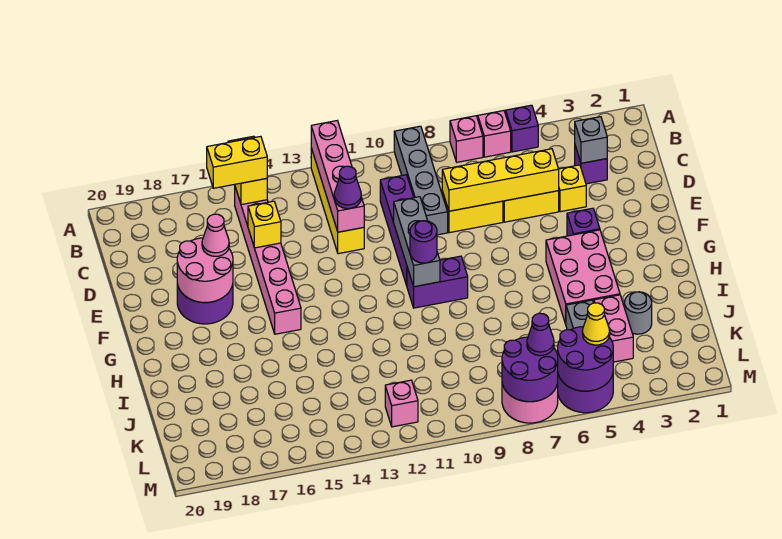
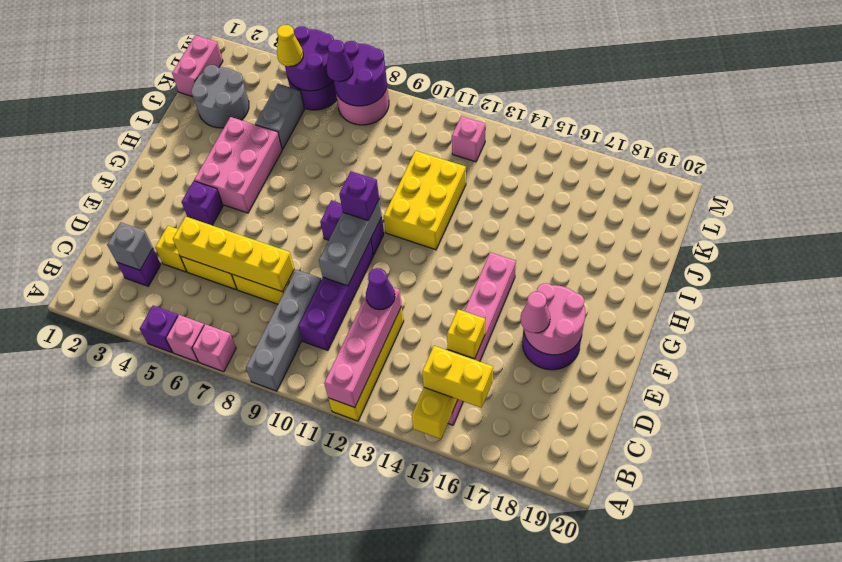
purple 1x1 round brick [410,221,437,263] -> purple 1x1 brick [339,171,379,220]
none -> yellow 2x3 brick [384,151,466,250]
grey 1x1 round brick [625,292,652,334] -> grey 2x2 round brick [191,65,249,128]
pink 1x2 brick [594,295,633,362] -> pink 1x2 brick moved to [172,35,223,96]

